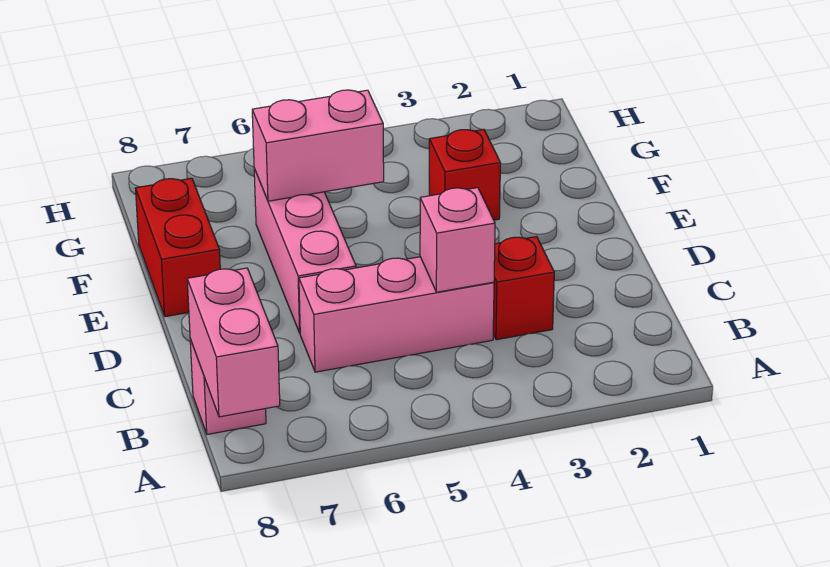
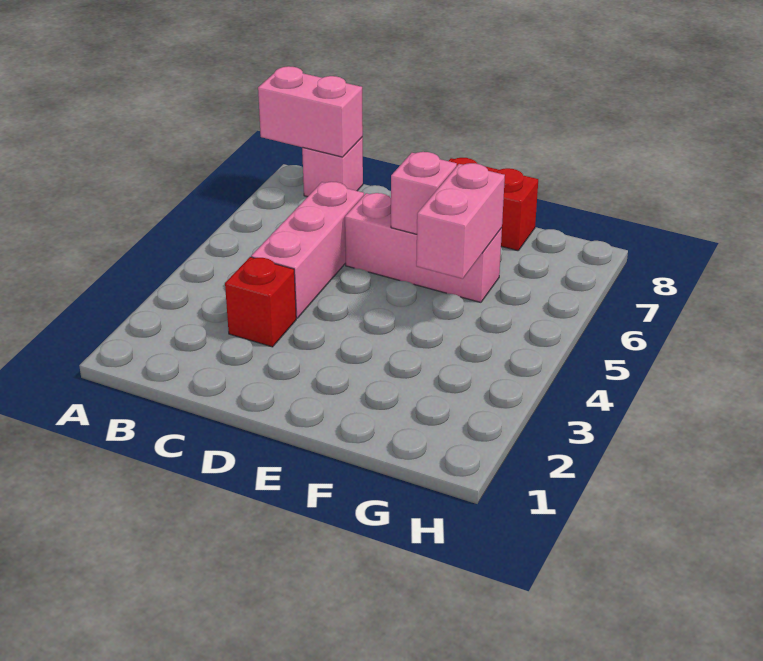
pink 1x1 brick [420,188,495,292] -> pink 1x1 brick moved to [391,152,457,234]
red 1x1 brick [429,130,500,220] -> none

